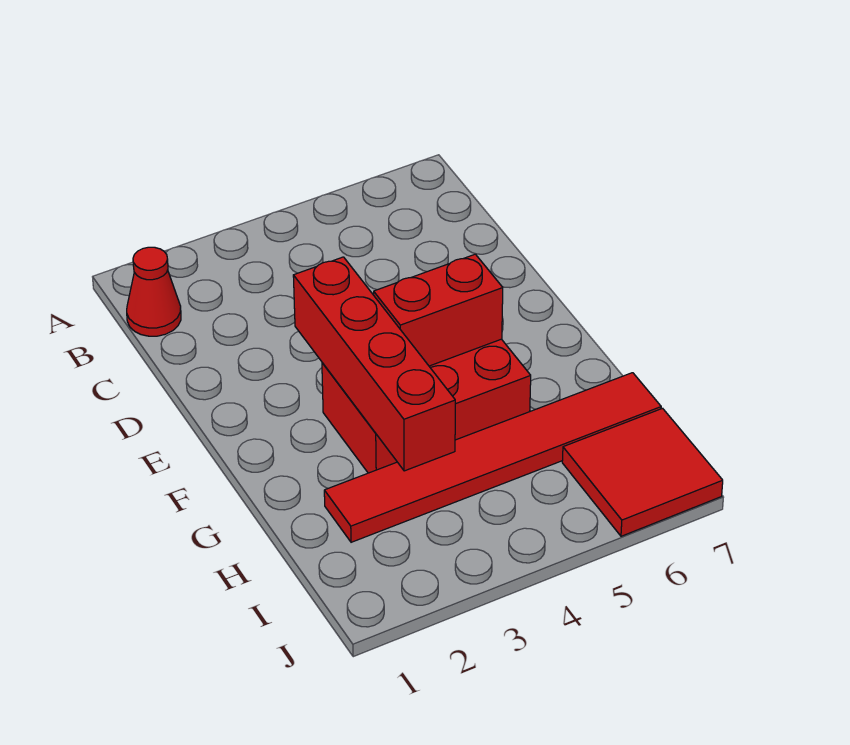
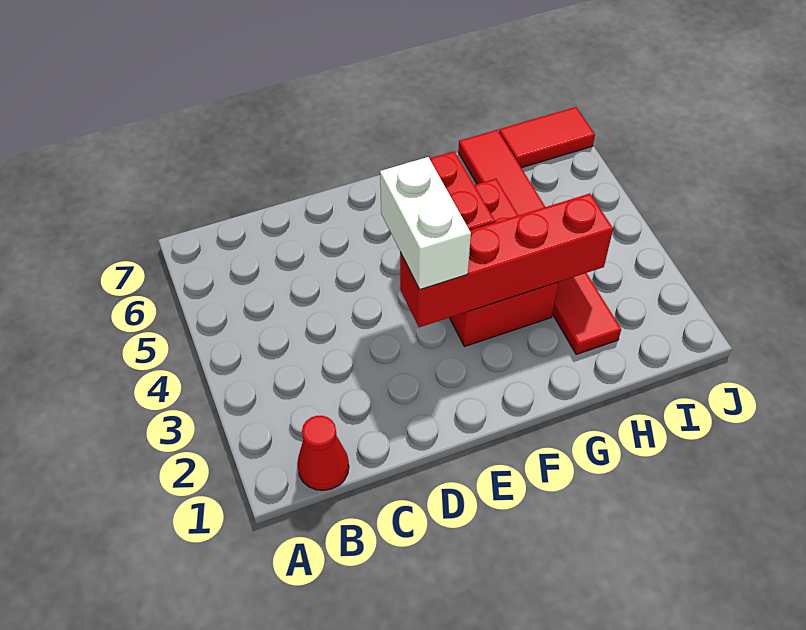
none -> white 1x2 brick [380,157,471,289]
red 2x2 tile [562,408,723,536] -> red 1x2 tile [499,107,595,168]

